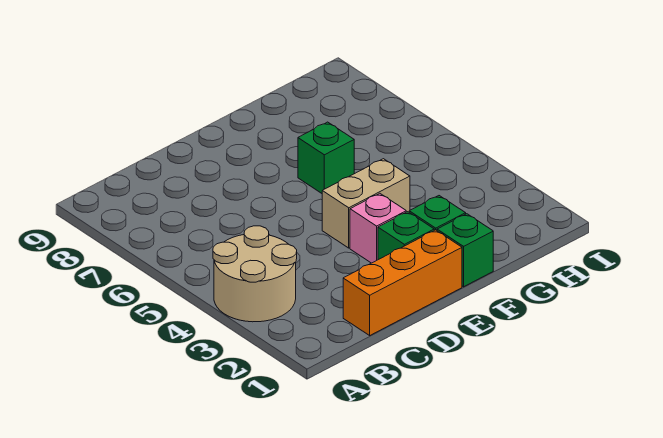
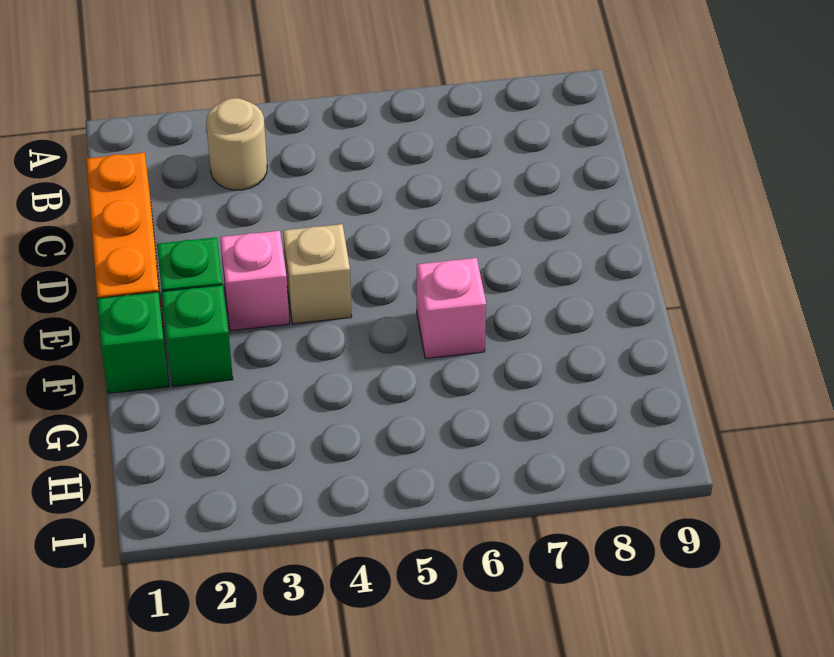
tan 2x2 round brick [213,226,297,322] -> tan 1x1 round brick [206,98,267,190]
tan 1x2 brick [322,159,410,248] -> tan 1x1 brick [283,224,352,324]
green 1x1 brick [298,122,354,193] -> pink 1x1 brick [417,258,486,359]

